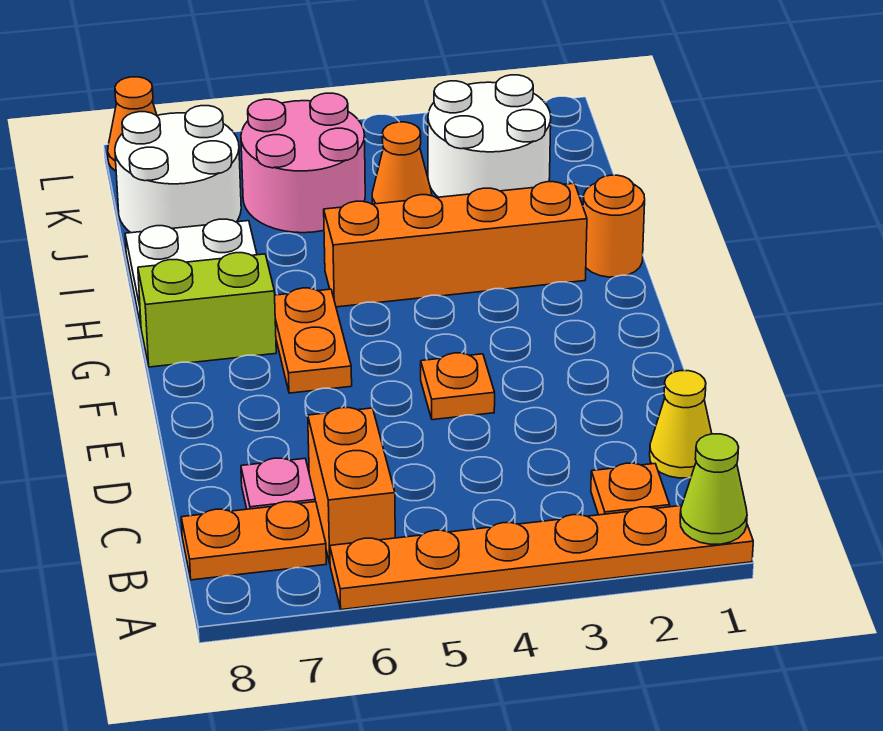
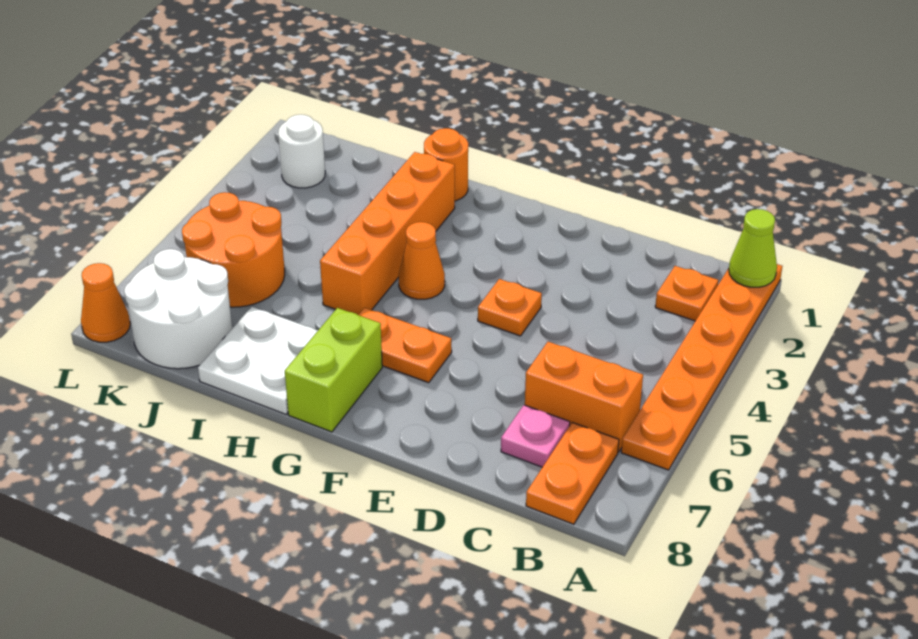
yellow 1x1 cone [650,371,712,478] -> none
white 2x2 round brick [428,75,551,197] -> white 1x1 round brick [278,115,325,188]
orange 1x1 cone [372,122,432,204] -> orange 1x1 cone moved to [399,222,445,299]
pink 2x2 round brick [241,93,365,233] -> orange 2x2 round brick [182,192,285,307]

